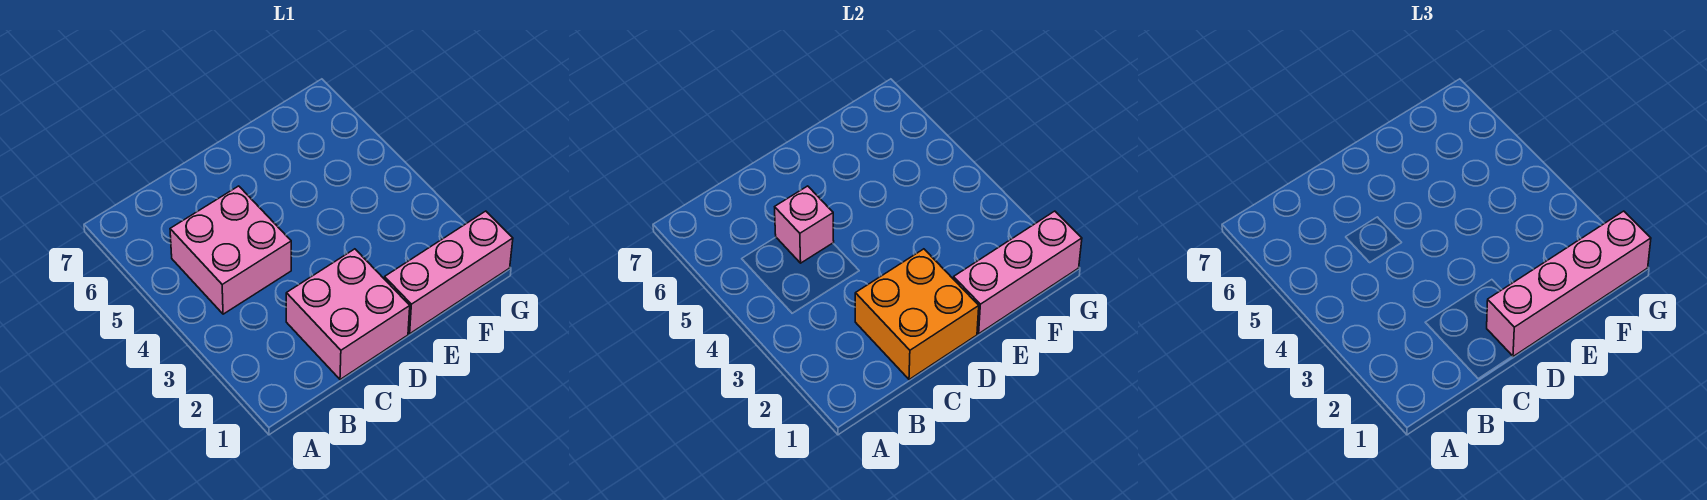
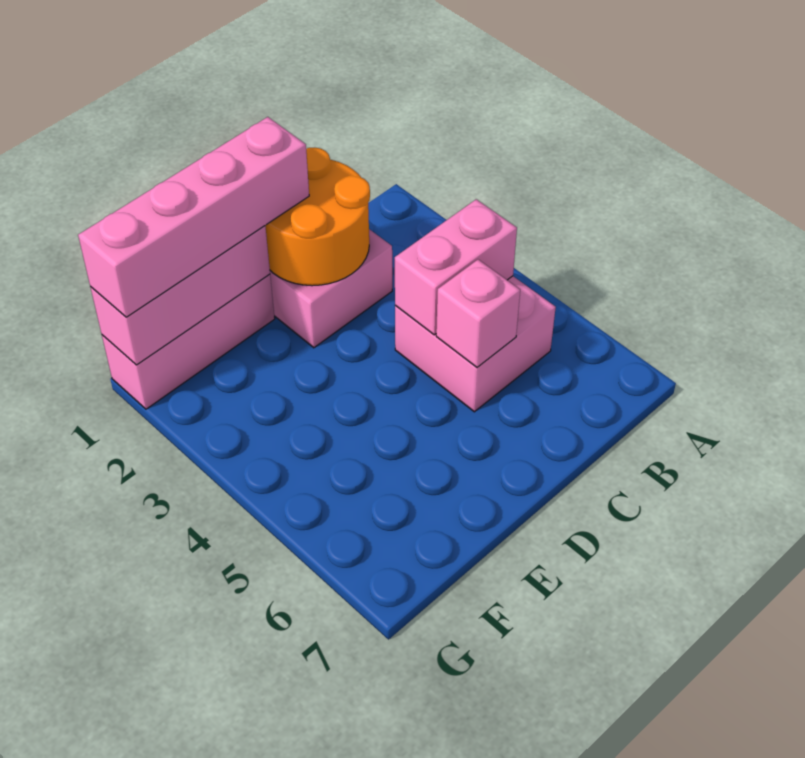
none -> pink 1x2 brick [395,199,517,335]
orange 2x2 brick [855,249,979,380] -> orange 2x2 round brick [265,148,370,286]

